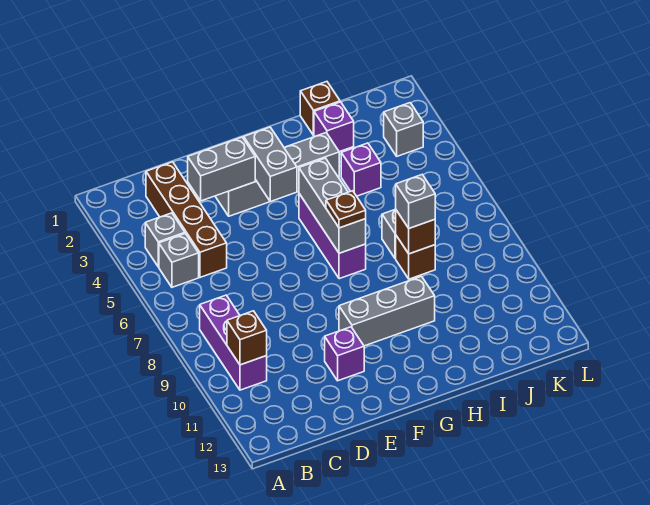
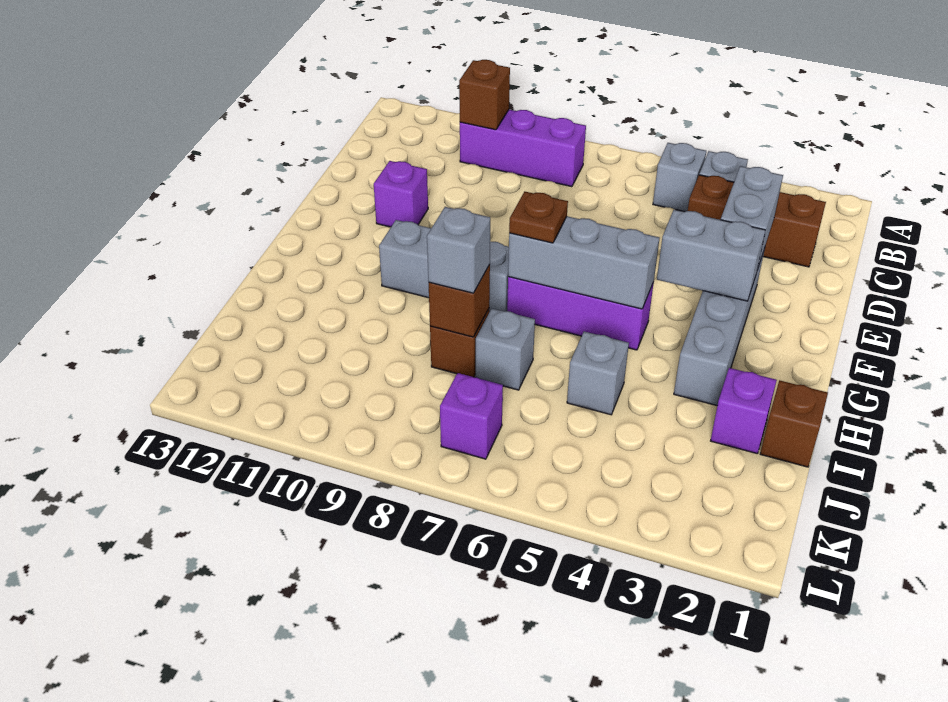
brown 1x4 brick [146,162,227,277] -> brown 1x3 brick [688,175,826,267]
grey 1x3 brick [339,276,435,346] -> grey 1x3 brick turned to [379,220,509,312]
purple 1x1 brick [341,143,381,196] -> purple 1x1 brick moved to [440,373,503,459]
grey 1x1 brick [384,103,423,156] -> grey 1x1 brick moved to [567,332,629,415]

